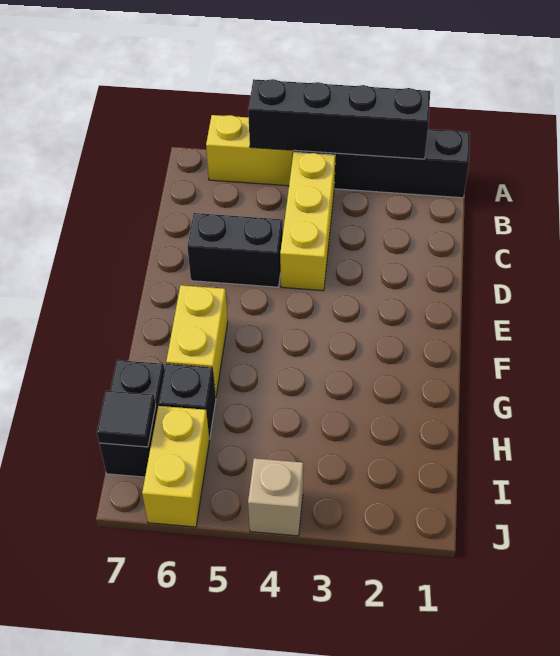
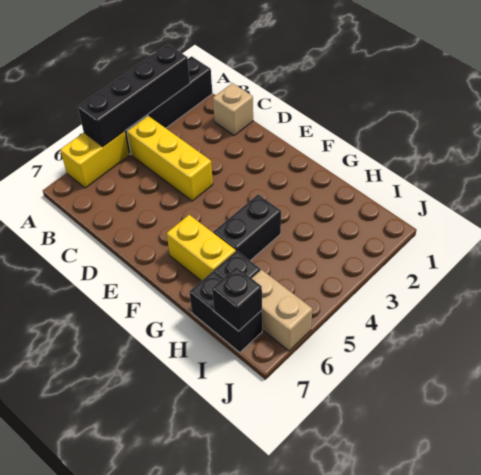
black 1x2 brick [187,213,283,287] -> black 1x2 brick moved to [214,194,281,260]
yellow 1x2 brick [142,406,209,527] -> tan 1x2 brick [252,270,312,351]
black 1x1 tile [97,391,156,447] -> black 1x1 brick [212,267,262,331]
tan 1x1 brick [248,458,303,536] -> tan 1x1 brick moved to [213,83,253,135]

